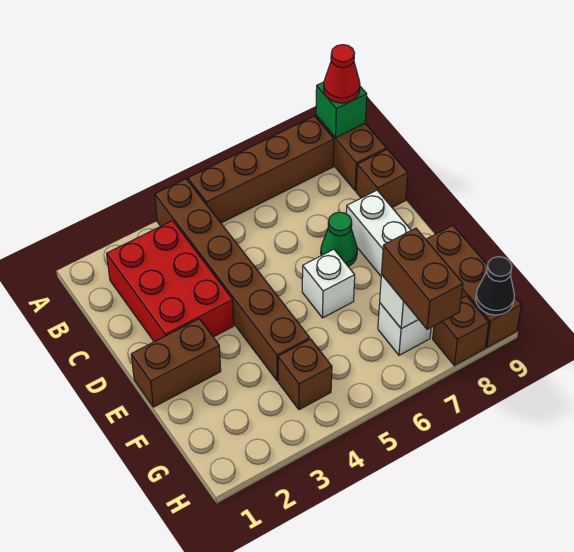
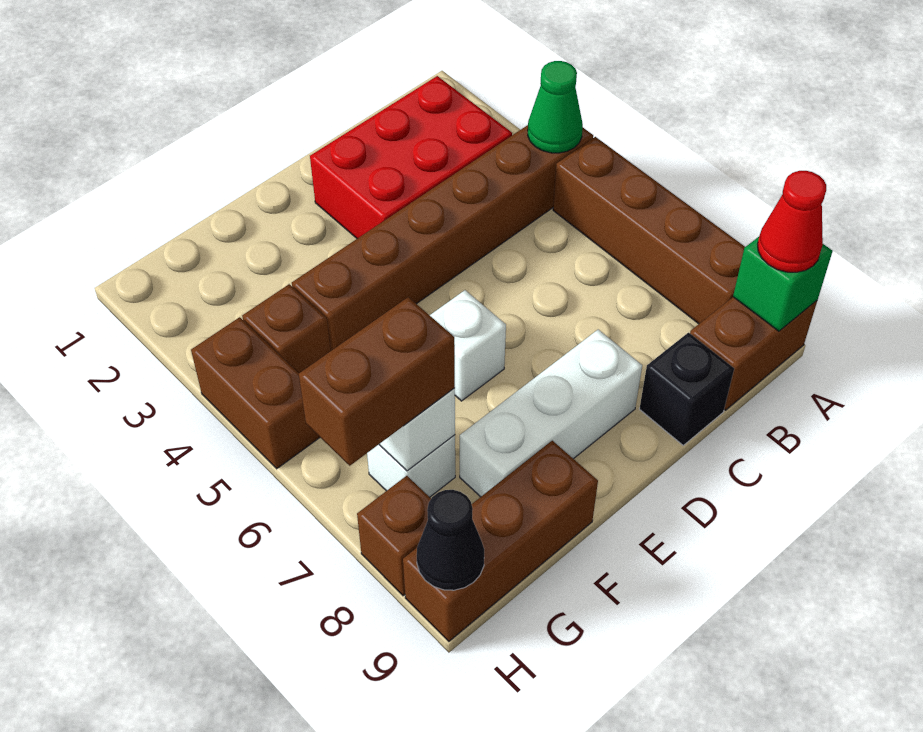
brown 1x1 brick [356,149,408,207] -> black 1x1 brick [640,333,734,445]
green 1x1 cone [321,212,357,267] -> green 1x1 cone moved to [528,61,583,153]
brown 1x2 brick [131,319,221,407] -> brown 1x2 brick moved to [191,317,320,469]

